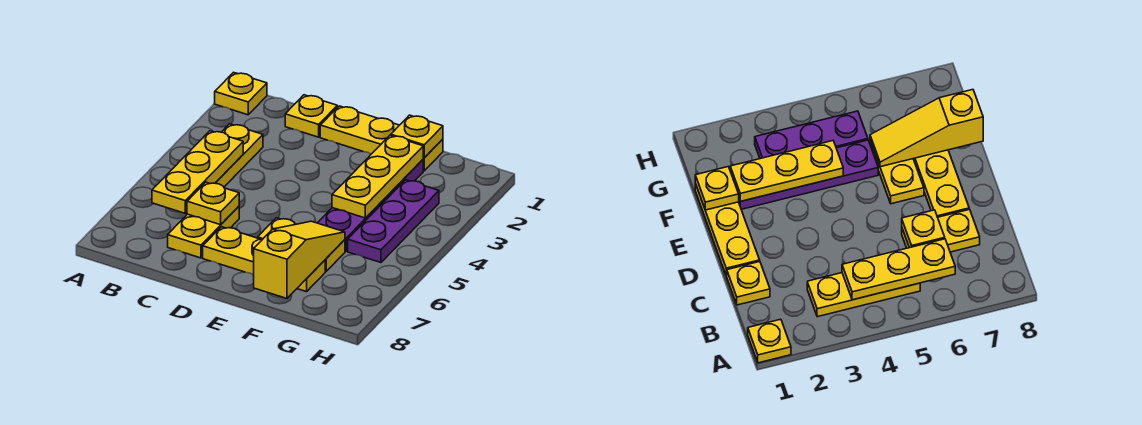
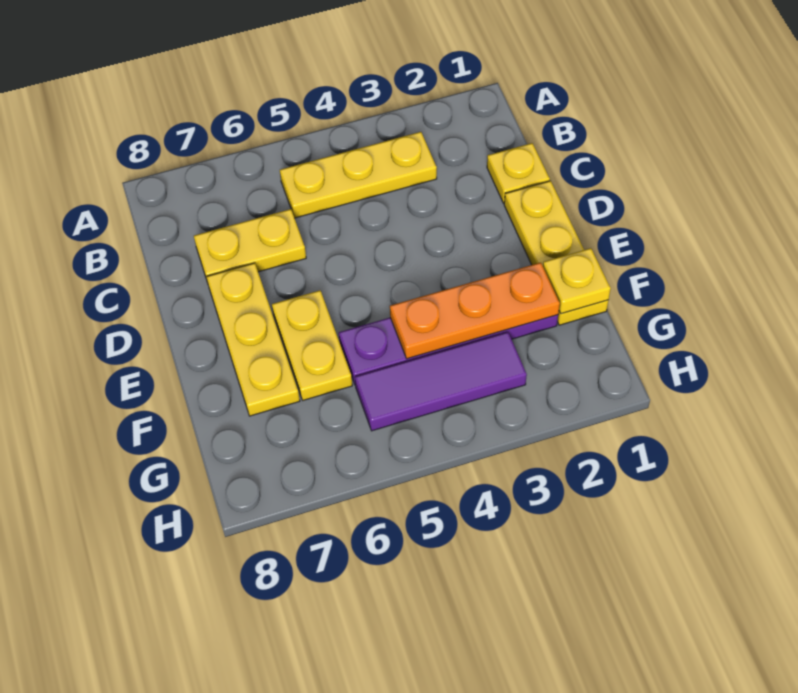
yellow 1x1 plate [215,72,267,115] -> none
yellow 1x3 plate [152,131,243,213] -> none
yellow 1x1 plate [187,182,239,225] -> none
yellow 1x3 plate [332,135,423,218] -> orange 1x3 plate [390,263,560,359]
yellow 1x3 slope [254,221,345,298] -> none
purple 1x3 plate [348,180,439,263] -> purple 1x3 tile [355,332,527,431]

